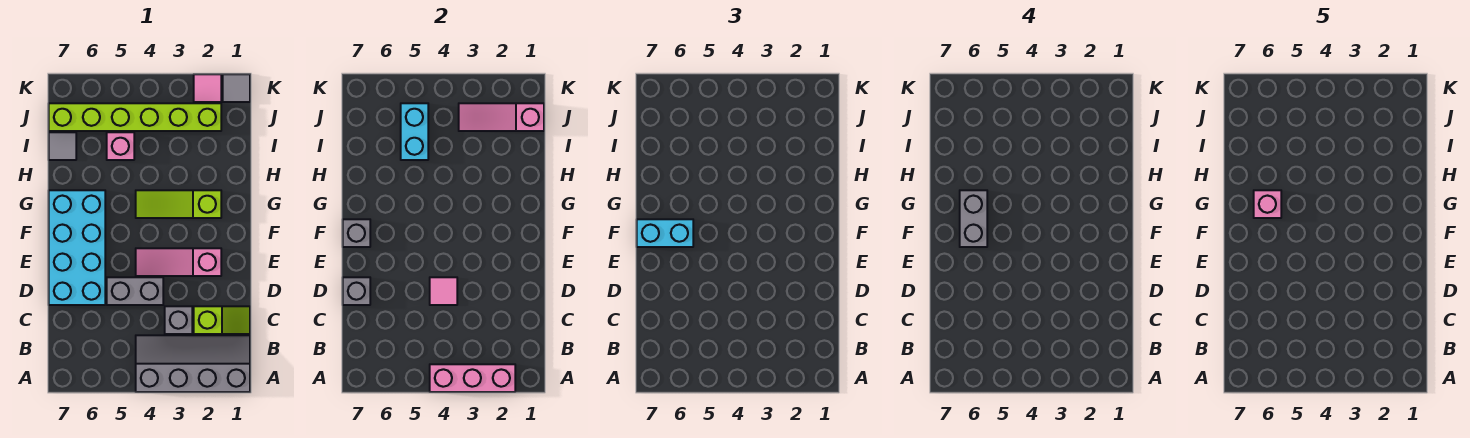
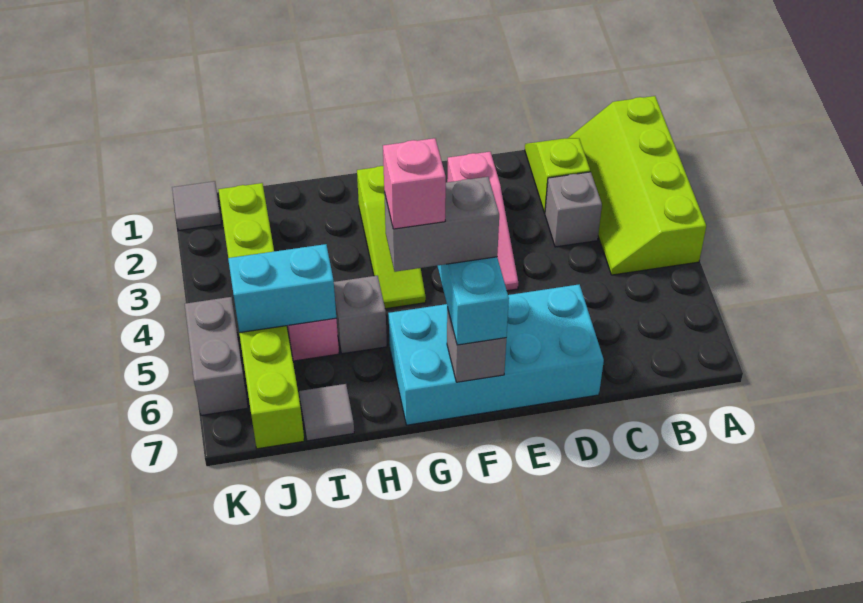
grey 2x4 slope [136,335,250,392] -> lime 2x4 slope [568,96,706,275]
pink 1x3 brick [430,364,515,392] -> none
grey 1x2 brick [107,277,163,305] -> grey 1x2 brick moved to [185,297,248,415]
pink 1x1 tile [430,277,457,305] -> none
grey 1x1 brick [343,277,370,305] -> grey 1x1 brick moved to [334,276,387,354]
pink 1x3 slope [459,103,544,131] -> none
pink 1x1 tile [194,74,221,102] -> none

